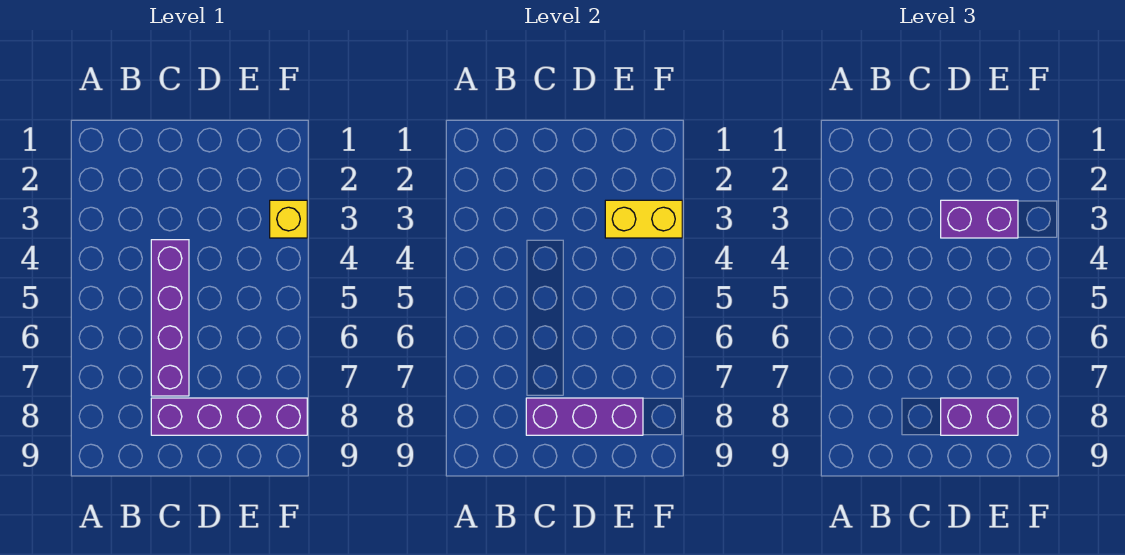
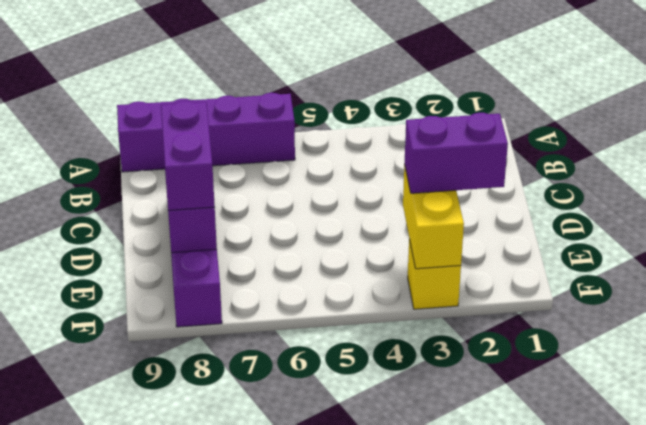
purple 1x4 brick [151,240,189,396] -> purple 1x4 brick moved to [117,93,295,172]
purple 1x2 brick [941,200,1018,238] -> purple 1x2 brick turned to [405,113,508,193]

